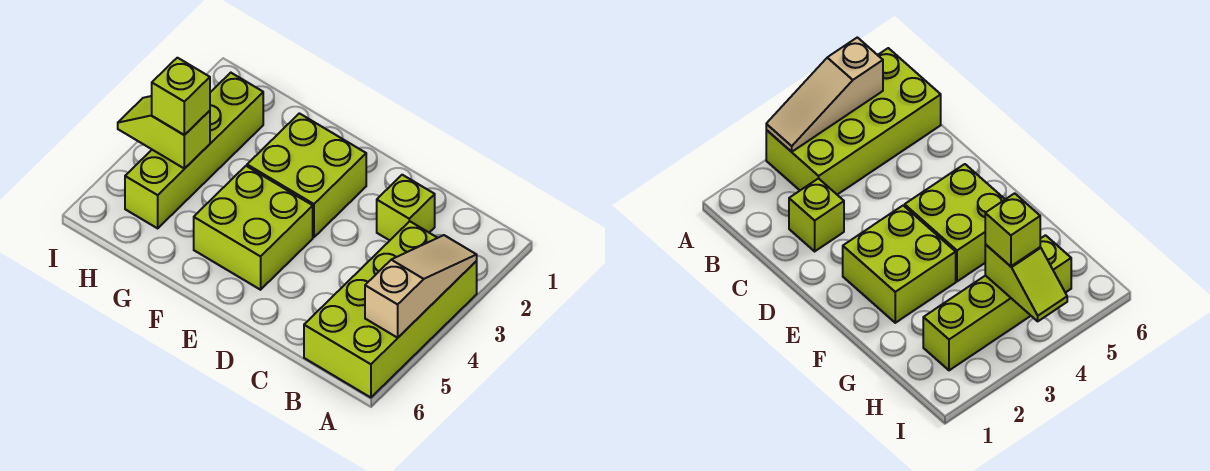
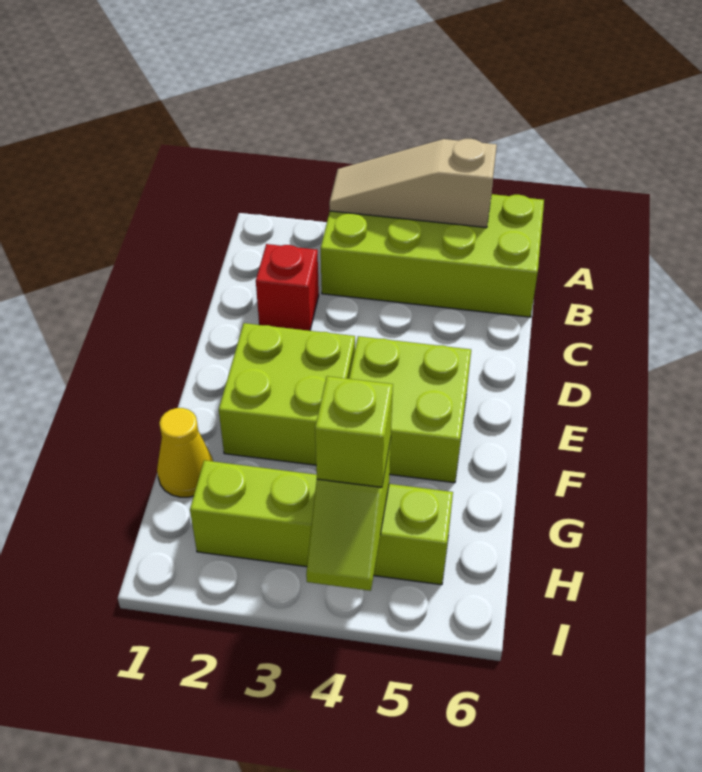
lime 1x1 brick [377,175,435,240] -> red 1x1 brick [256,244,319,331]
none -> yellow 1x1 cone [157,408,213,497]

